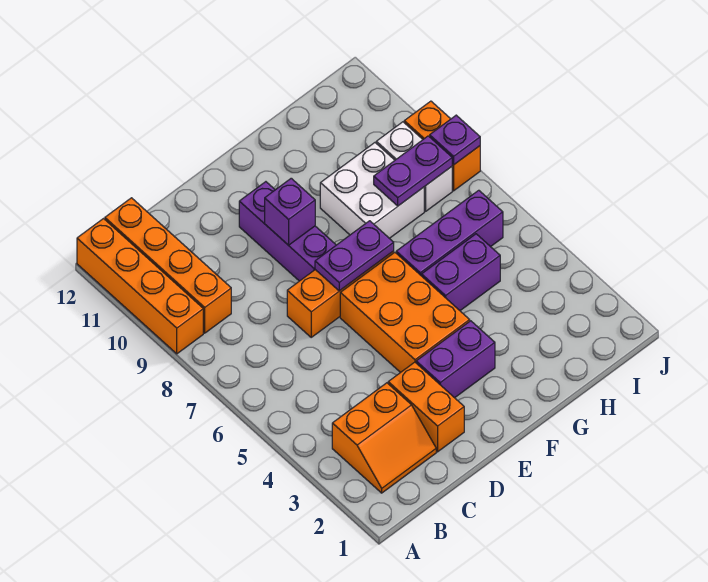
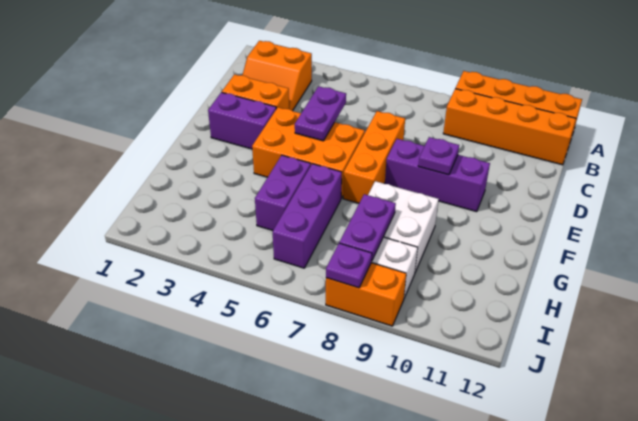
orange 2x2 slope [332,383,436,493] -> orange 2x2 slope turned to [242,41,312,111]
purple 1x2 brick [416,321,495,398] -> purple 1x2 brick turned to [208,92,276,149]
purple 1x2 plate [315,221,394,291] -> purple 1x2 plate moved to [295,86,346,141]
purple 1x1 brick [265,178,315,245] -> purple 1x1 plate [418,137,459,175]

